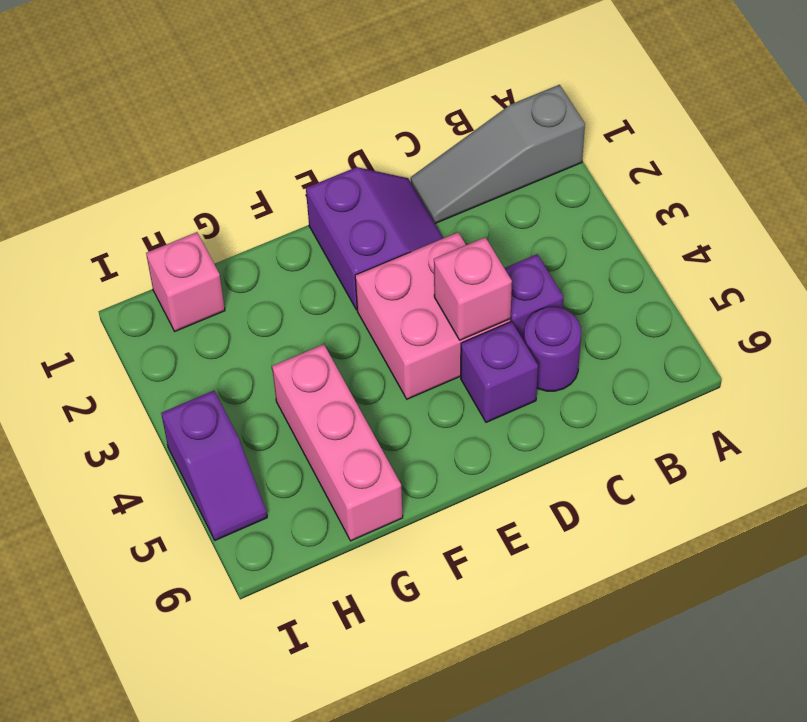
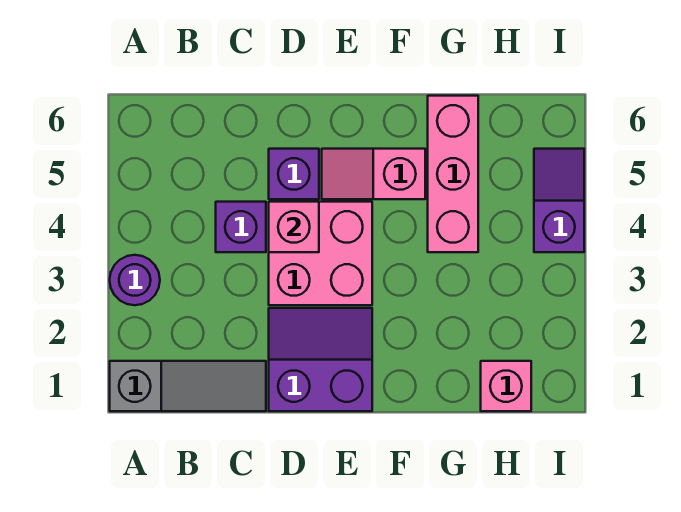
purple 1x1 round brick [524,307,581,391] -> purple 1x1 round brick moved to [110,255,160,305]
purple 2x2 slope [306,167,443,310] -> purple 2x2 slope turned to [269,308,372,411]
none -> pink 1x2 slope [322,149,425,199]

